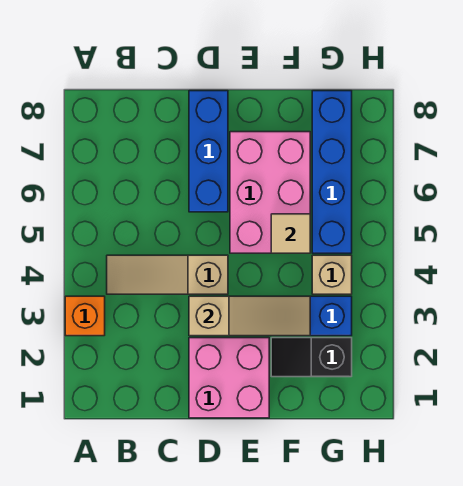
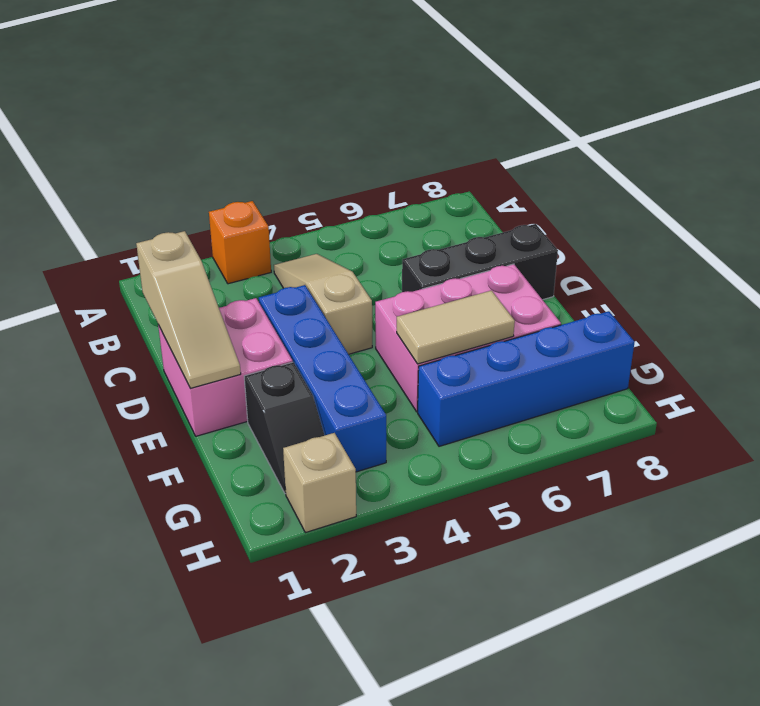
tan 1x3 slope [189,296,310,336] -> tan 1x3 slope moved to [136,231,241,388]
blue 1x3 brick [189,91,228,212] -> black 1x3 brick [402,224,558,300]
black 1x2 slope [271,338,352,377] -> black 1x2 slope turned to [244,362,325,494]
tan 1x1 tile [271,214,310,253] -> tan 1x2 tile [397,291,515,364]
tan 1x1 brick [312,255,352,294] -> tan 1x1 brick moved to [283,433,356,533]

